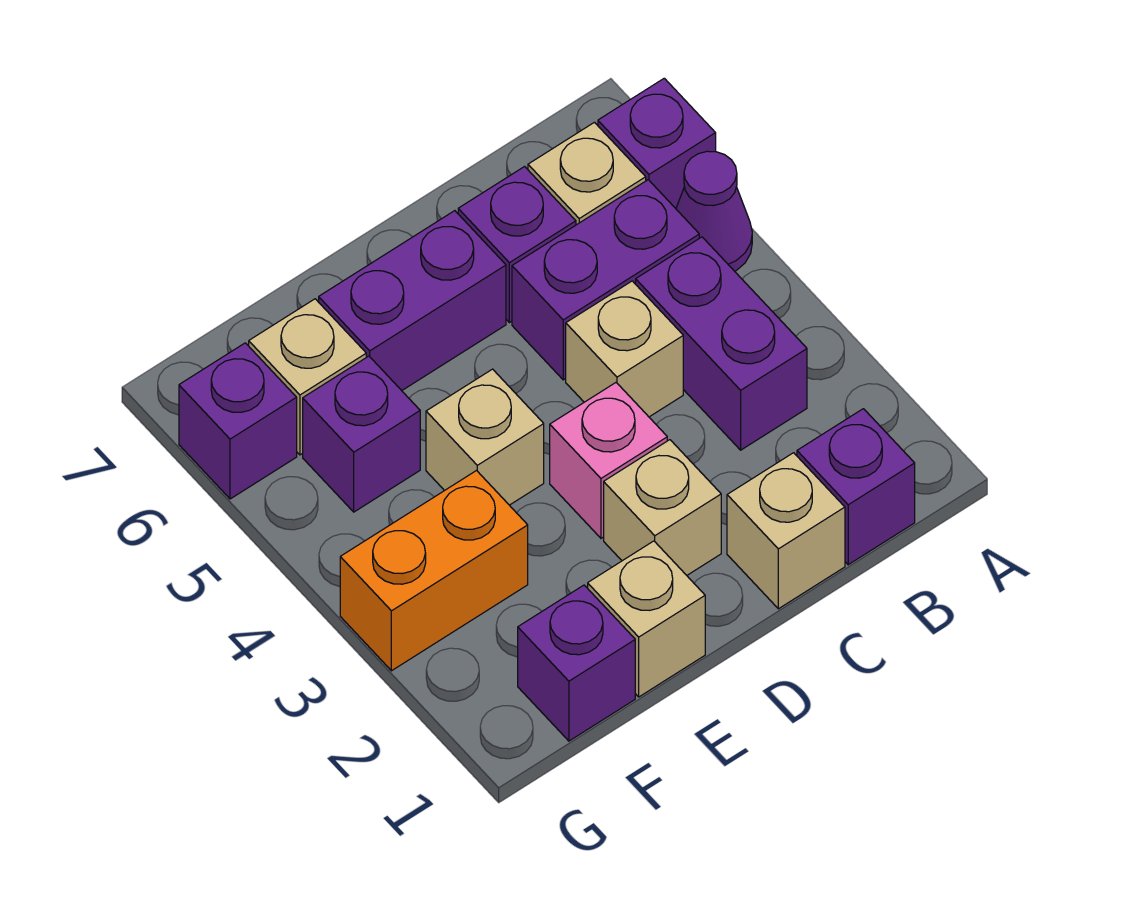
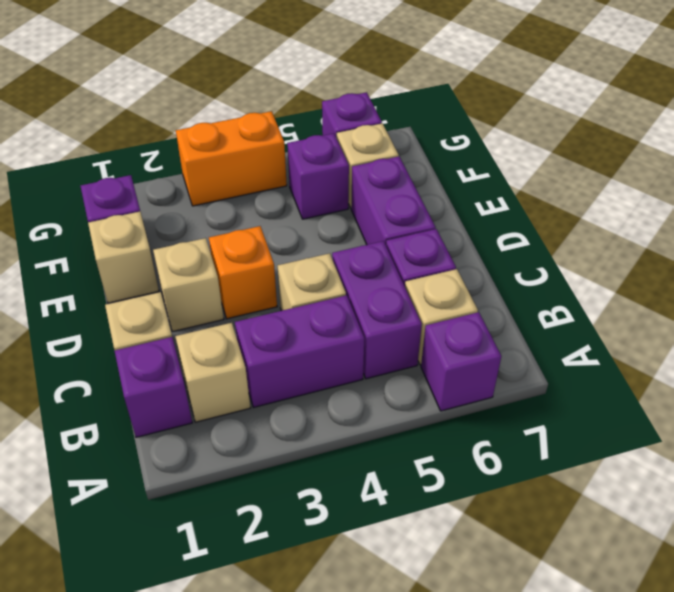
purple 1x1 cone [676,151,752,271] -> none
pink 1x1 brick [550,383,667,538] -> orange 1x1 brick [209,226,277,319]
tan 1x1 brick [426,369,544,505] -> tan 1x1 brick moved to [175,323,250,422]
orange 1x2 brick [340,471,528,671] -> orange 1x2 brick turned to [176,111,287,206]

